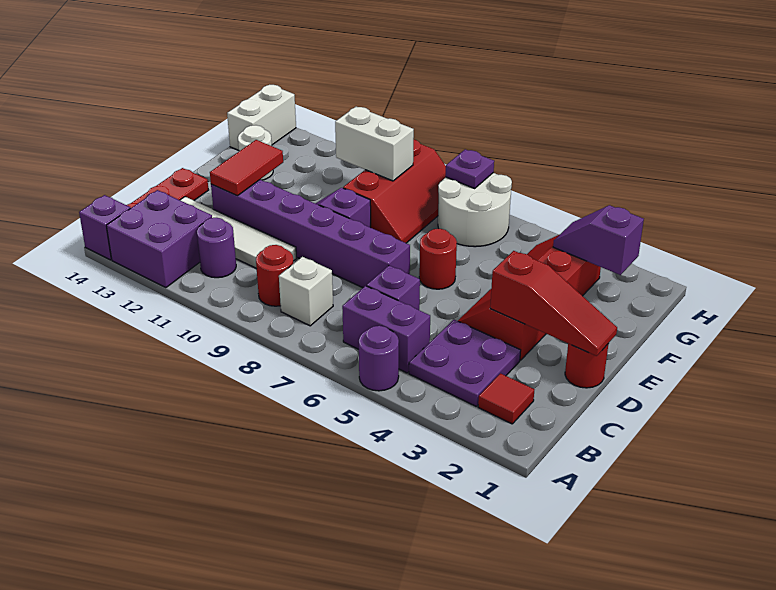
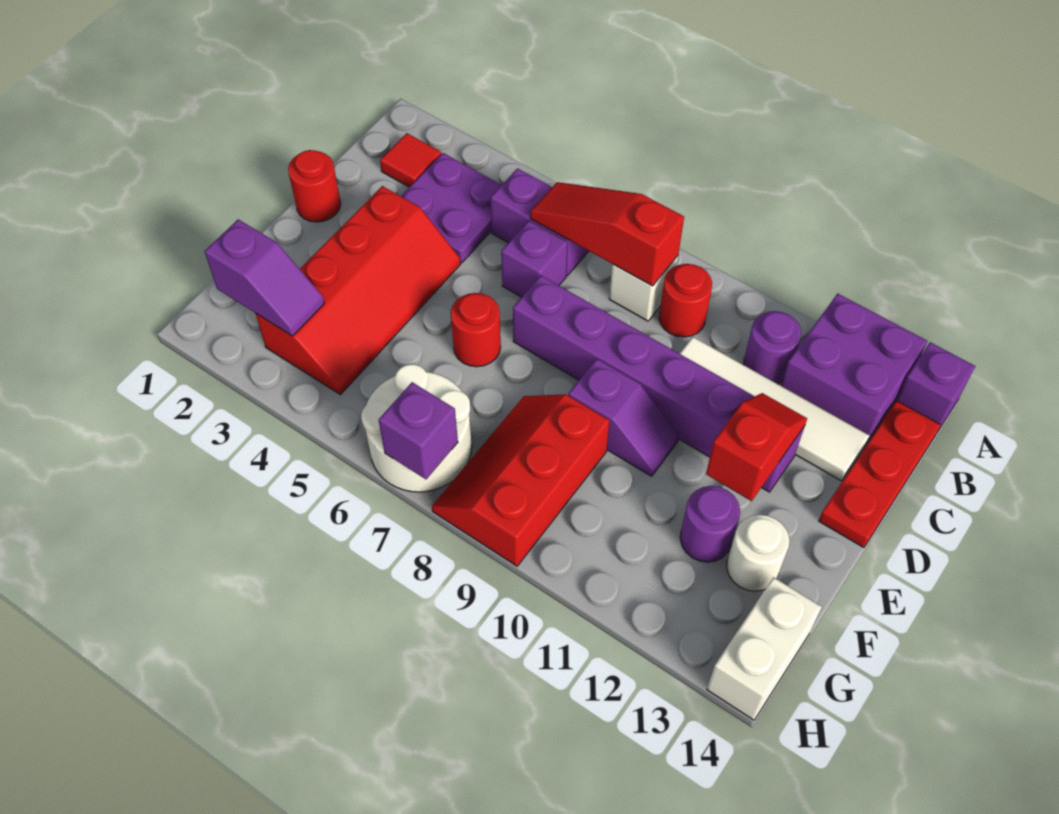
purple 1x1 round brick [359,326,399,391] -> purple 1x1 round brick moved to [680,486,740,562]
red 1x3 slope [490,251,617,356] -> red 1x3 slope moved to [530,182,684,286]
red 1x2 tile [210,140,283,196] -> red 1x2 slope [706,393,807,501]
white 1x2 brick [335,107,414,181] -> none
purple 1x1 plate [446,149,494,188] -> purple 1x1 brick [379,382,458,479]

